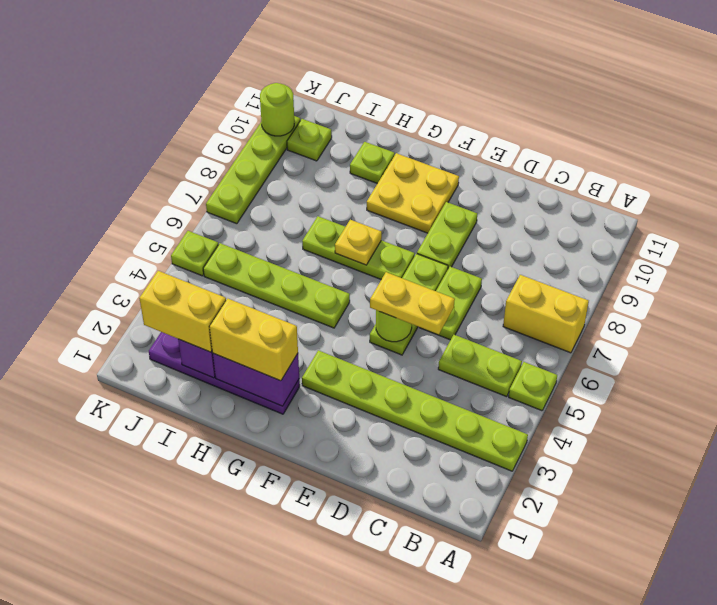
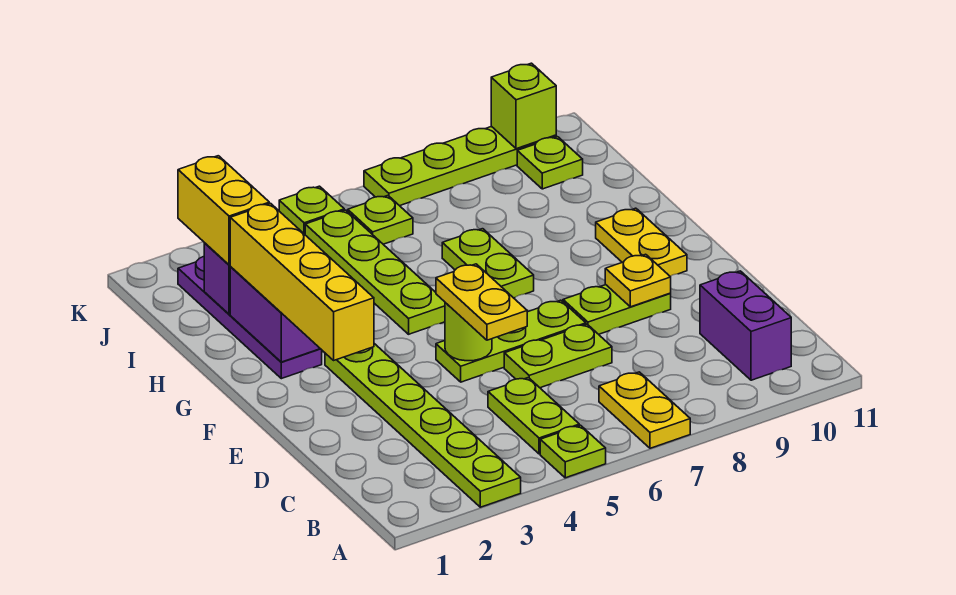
yellow 1x2 brick [503,275,589,353] -> yellow 1x2 plate [599,372,690,448]
none -> purple 1x2 brick [700,271,791,380]
lime 1x3 plate [302,216,415,279] -> lime 1x2 plate [442,229,534,298]
yellow 2x2 plate [367,153,459,233] -> yellow 1x2 plate [596,208,687,276]
yellow 1x2 brick [210,298,298,381] -> yellow 1x4 brick [230,203,374,360]
yellow 1x1 plate [335,220,382,265] -> yellow 1x1 plate moved to [605,254,671,307]
lime 1x1 plate [350,142,395,184] -> lime 1x1 plate moved to [348,196,413,244]
lime 1x1 round brick [260,83,294,136] -> lime 1x1 brick [491,63,556,149]

